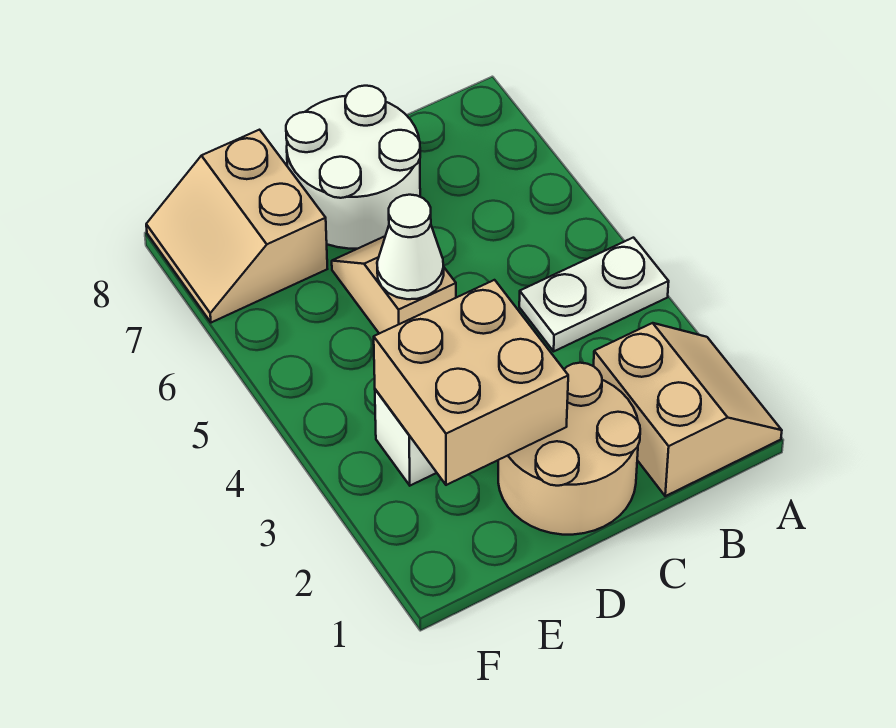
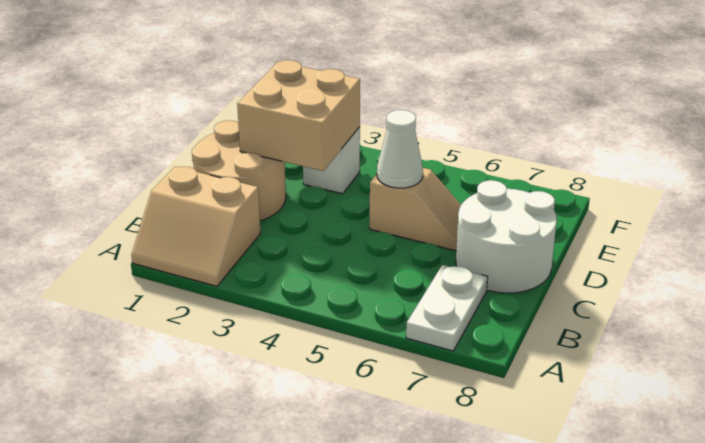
white 1x2 plate [519,238,669,351] -> white 1x2 plate moved to [406,265,488,351]
tan 2x2 slope [146,130,327,323] -> none

